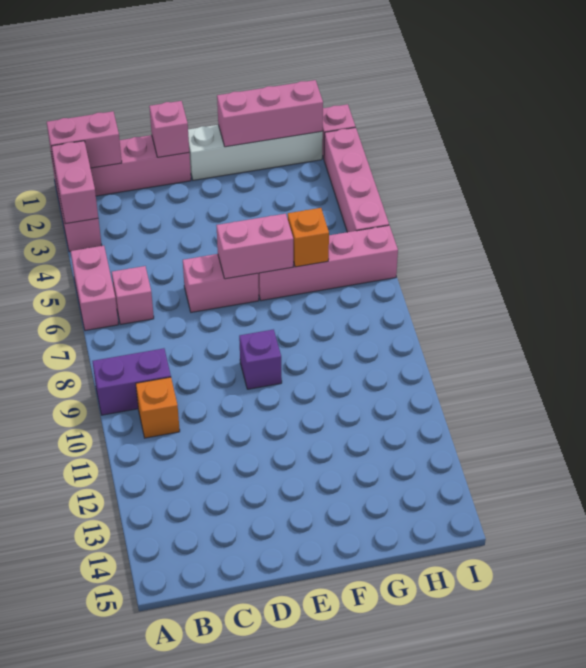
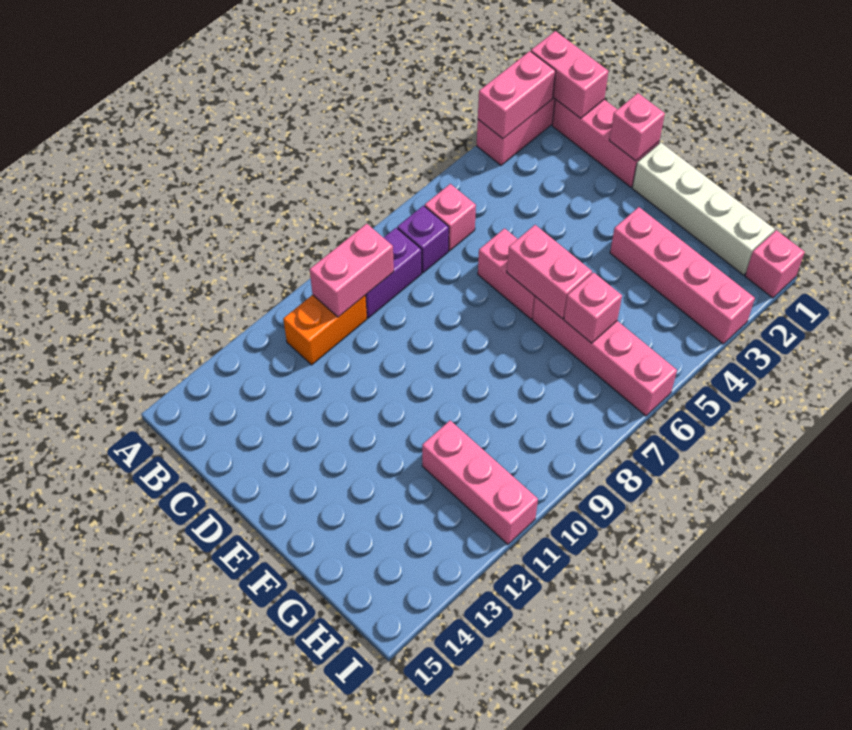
pink 1x2 brick [71,246,118,331] -> pink 1x2 brick moved to [310,224,394,317]
purple 1x2 brick [92,348,171,415] -> purple 1x2 brick turned to [365,228,422,318]
orange 1x1 brick [136,377,180,438] -> orange 1x2 brick [283,295,367,365]
purple 1x1 brick [239,330,282,389] -> purple 1x1 brick moved to [397,206,449,273]
pink 1x3 brick [217,80,323,147] -> pink 1x3 brick moved to [422,421,538,544]
orange 1x1 brick [288,208,329,267] -> pink 1x1 brick [564,272,622,343]
pink 1x4 brick [324,127,389,232] -> pink 1x4 brick turned to [610,207,755,344]

